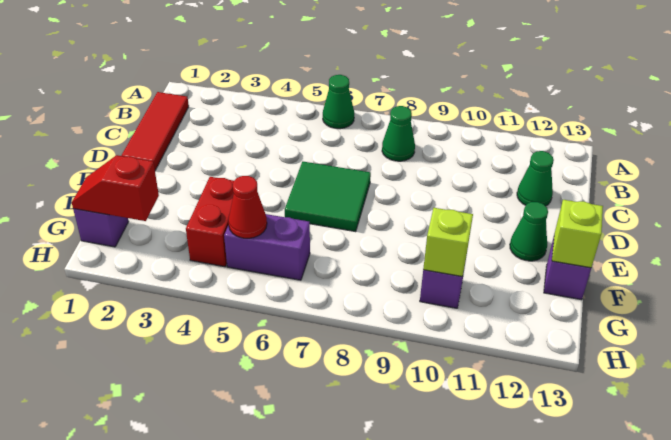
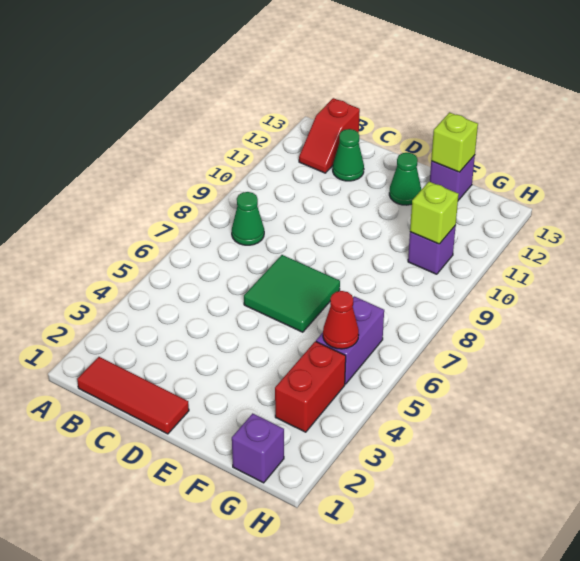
green 1x1 cone [323,75,354,129] -> none
red 1x2 brick [186,177,234,267] -> red 1x2 brick turned to [275,341,346,432]
red 1x2 slope [72,155,159,221] -> red 1x2 slope moved to [299,98,360,173]

